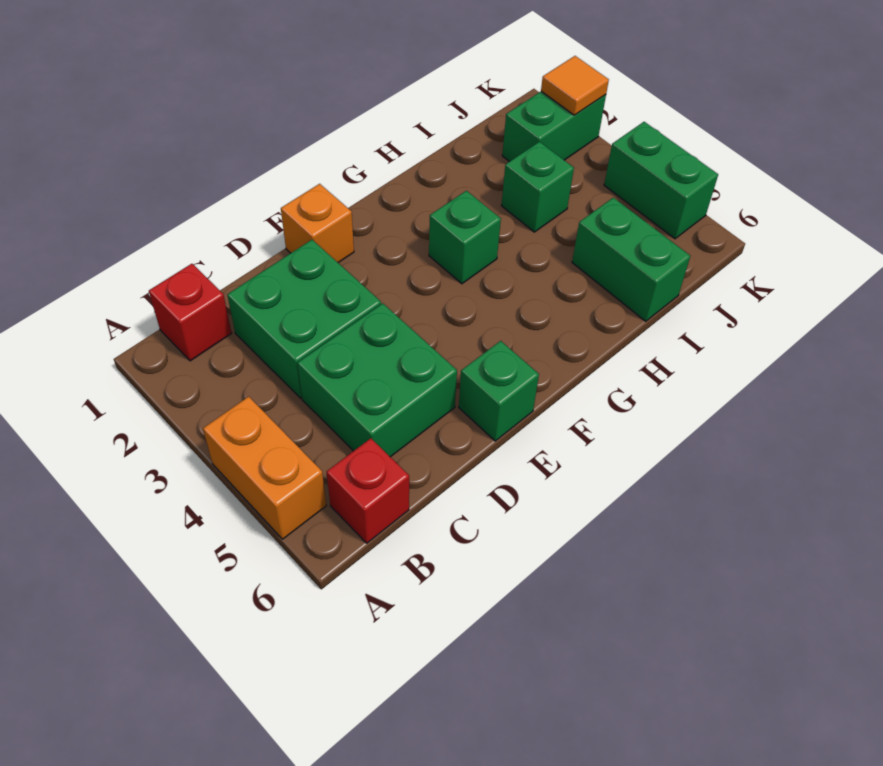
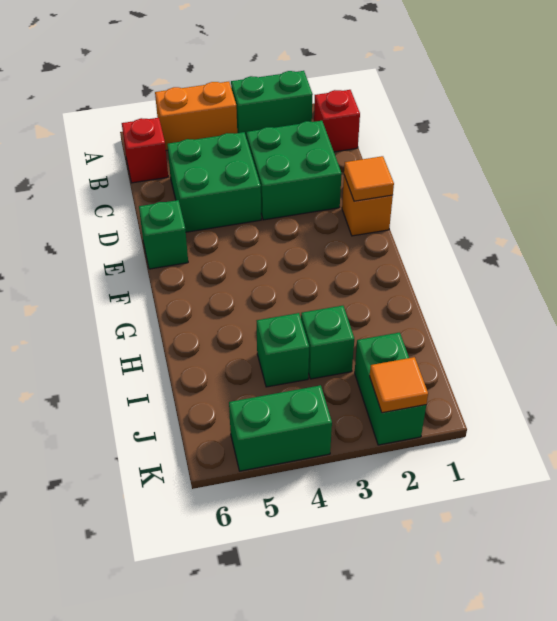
none -> orange 1x1 tile [344,156,394,201]
green 1x1 brick [429,191,501,284] -> green 1x1 brick moved to [257,313,309,387]
green 1x2 brick [572,198,690,321] -> green 1x2 brick moved to [231,71,313,138]

